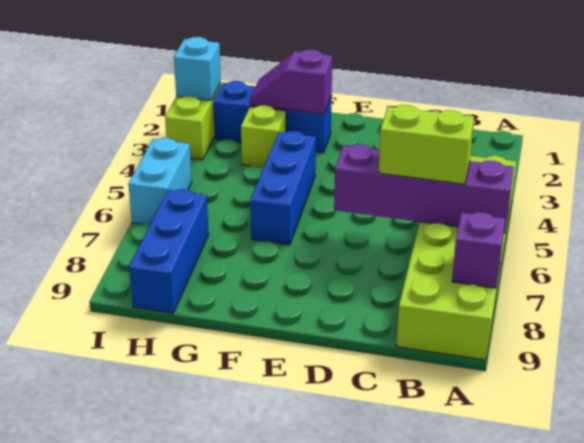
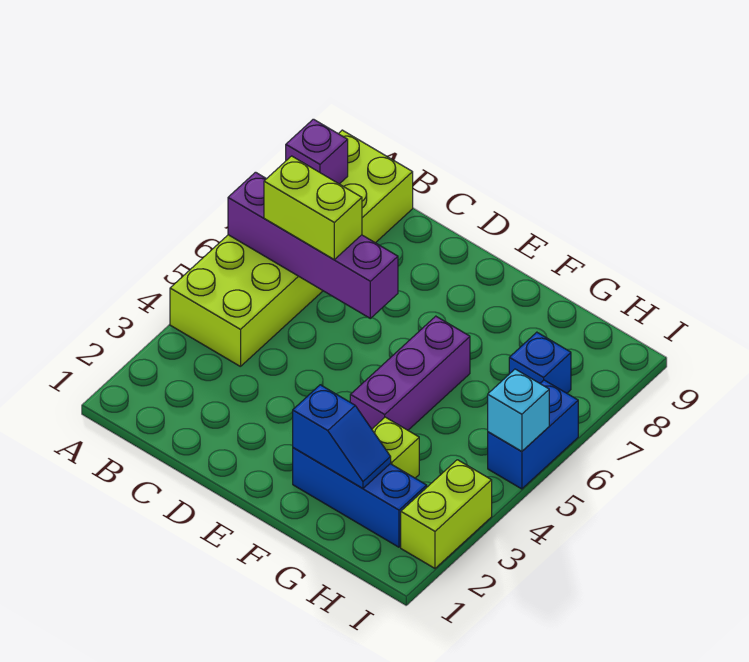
purple 1x2 slope [250,50,332,114] -> blue 1x2 slope [293,385,391,489]
blue 1x3 brick [250,131,316,245] -> purple 1x3 brick [350,316,470,430]
blue 1x3 brick [129,189,209,313] -> blue 1x1 brick [509,332,571,393]
cyan 1x1 brick [174,37,221,100] -> cyan 1x1 brick moved to [488,369,549,452]
cyan 1x2 brick [128,138,192,225] -> blue 1x2 brick [488,380,578,489]

